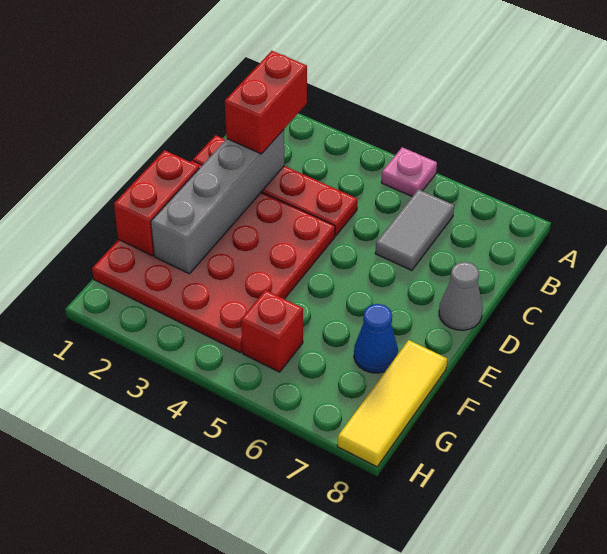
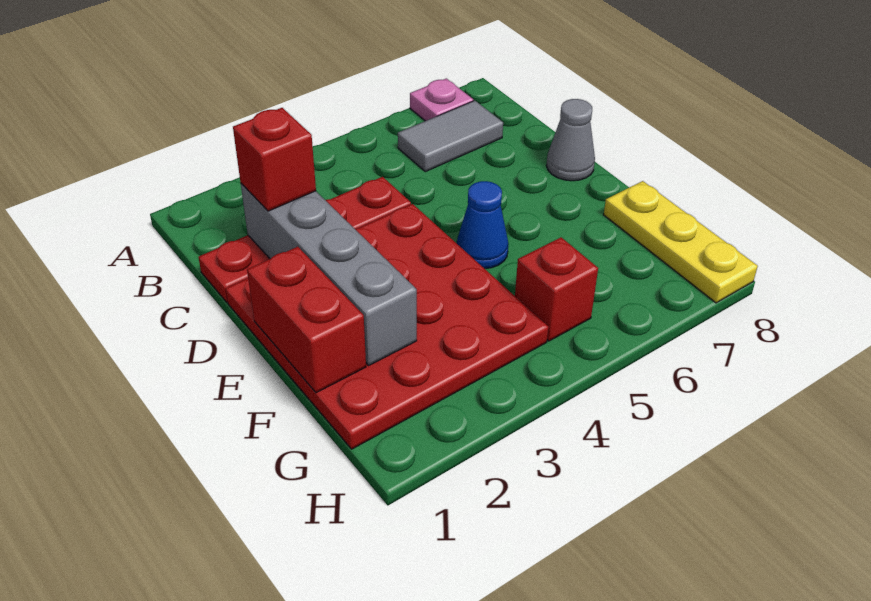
pink 1x1 plate [381,147,437,196] -> pink 1x1 plate moved to [410,78,473,121]
red 1x2 brick [225,51,307,154] -> red 1x1 brick [233,108,316,211]
grey 1x2 tile [375,189,454,270] -> grey 1x2 tile turned to [398,101,503,172]
blue 1x1 cone [354,304,398,373] -> blue 1x1 cone moved to [457,181,508,269]
yellow 1x3 tile [337,340,447,467] -> yellow 1x3 plate [604,181,758,303]

